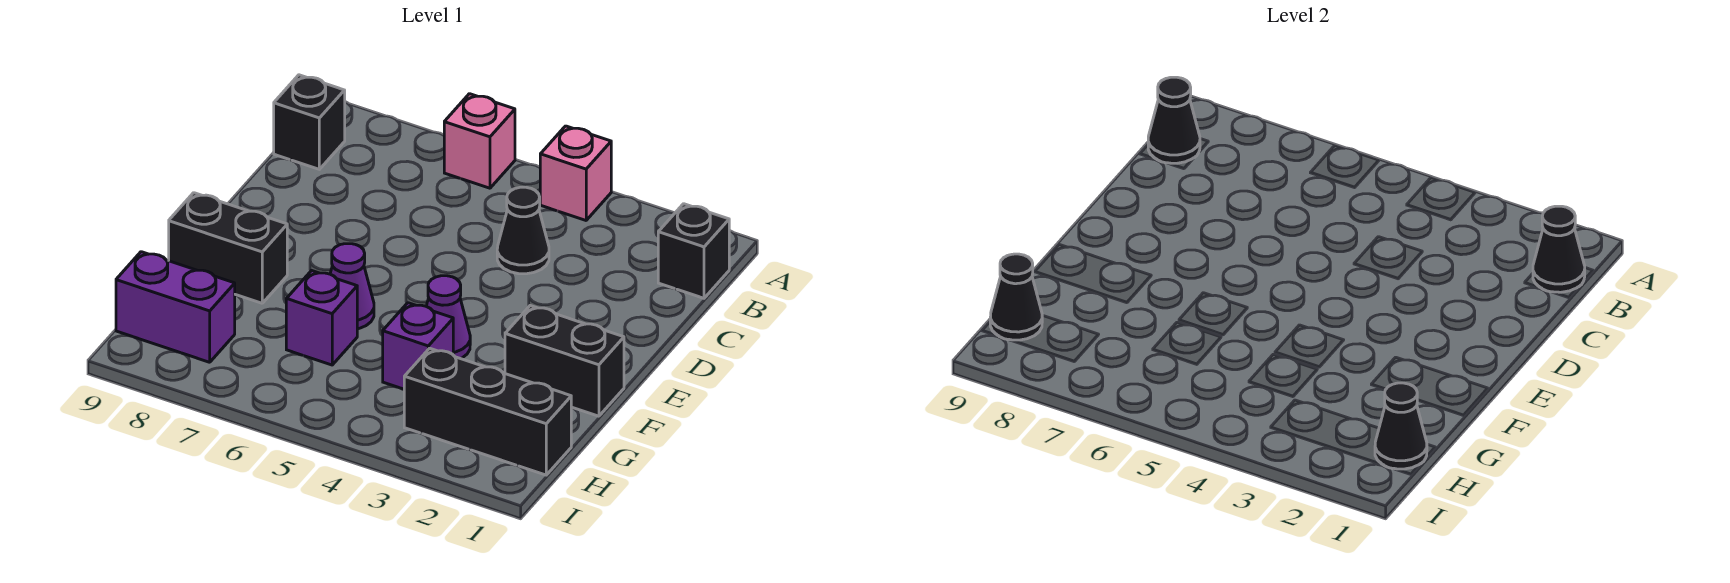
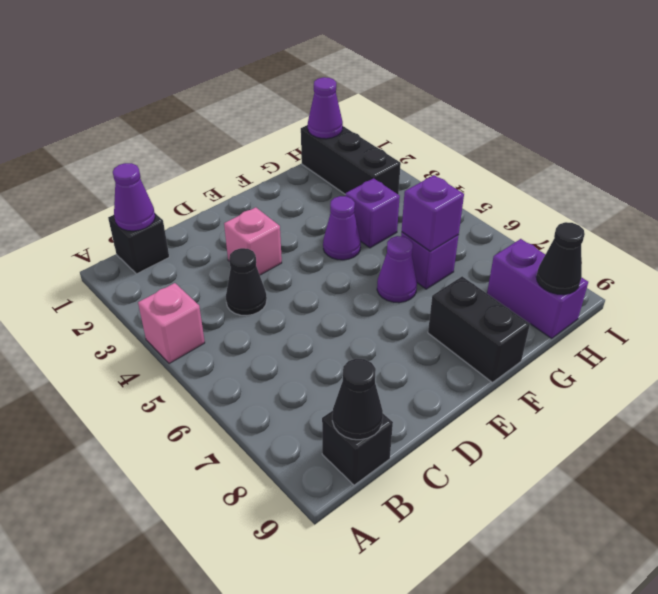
pink 1x1 brick [444,94,515,188] -> pink 1x1 brick moved to [224,207,282,275]
black 1x1 cone [1533,206,1585,292] -> purple 1x1 cone [113,163,155,231]
black 1x2 brick [505,306,624,416] -> none
none -> purple 1x1 brick [402,175,464,251]
black 1x1 cone [1375,383,1427,469] -> purple 1x1 cone [308,77,343,139]

